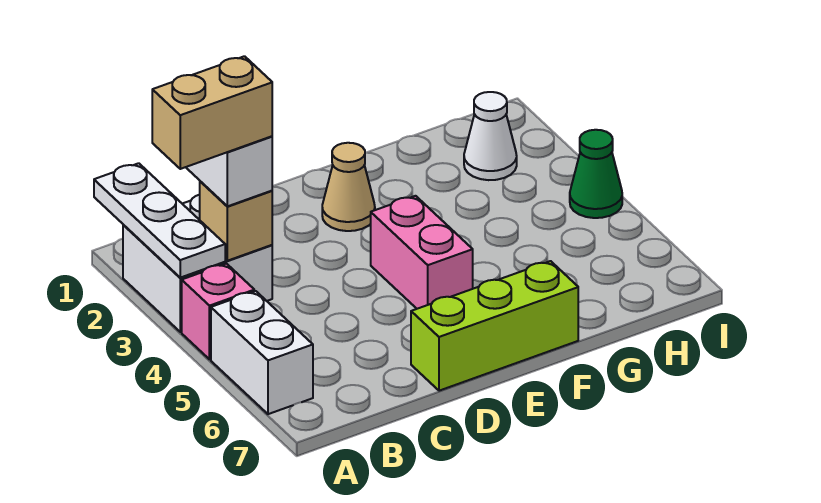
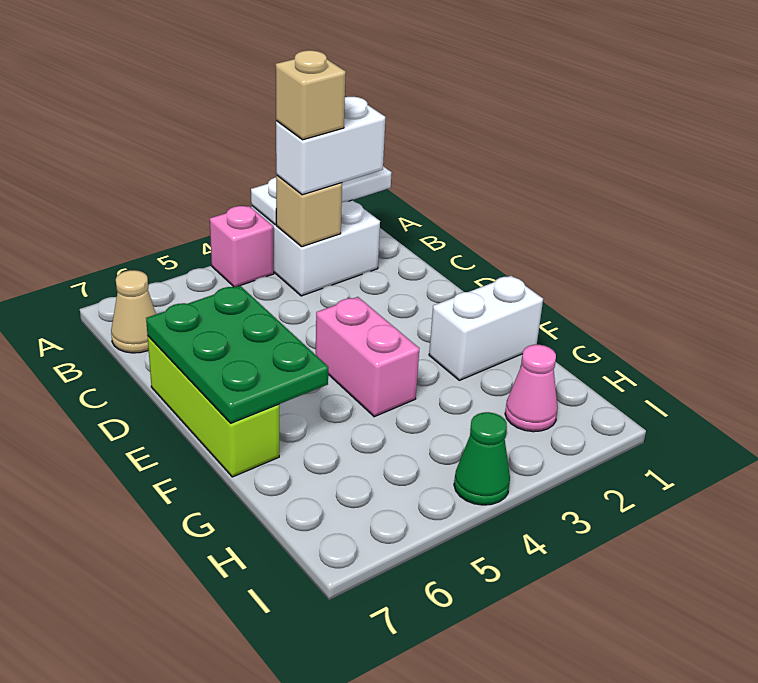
tan 1x2 brick [152,56,272,169] -> tan 1x1 brick [276,50,346,140]
white 1x2 brick [211,291,313,414] -> white 1x2 brick moved to [429,276,543,380]
none -> green 2x3 plate [146,286,328,423]
tan 1x1 cone [322,143,375,231] -> tan 1x1 cone moved to [111,270,156,353]
pink 1x2 brick [371,196,473,309] -> pink 1x2 brick turned to [316,297,419,417]
white 1x1 cone [464,92,517,180] -> pink 1x1 cone [505,345,558,432]

